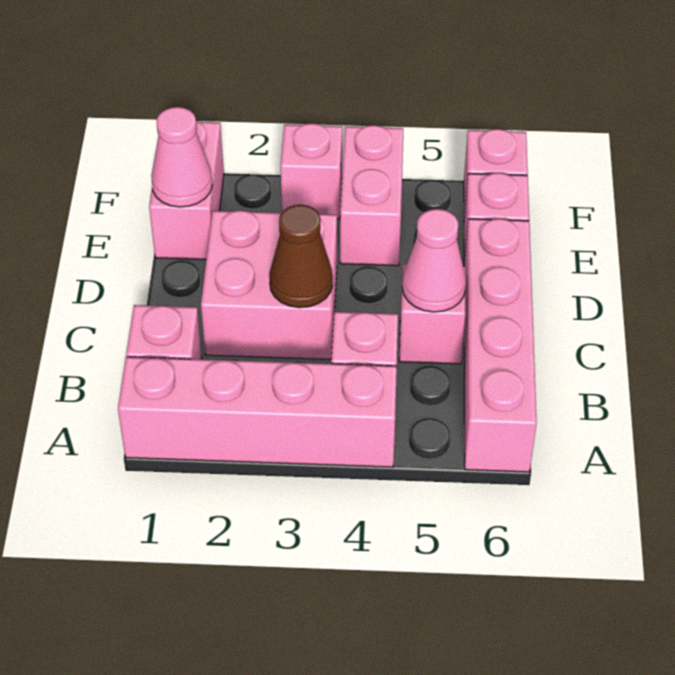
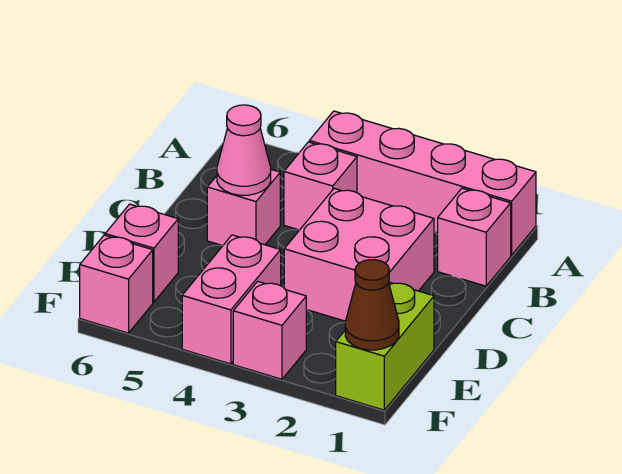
pink 1x4 brick [464,219,537,472] -> none
brown 1x1 cone [269,205,333,308] -> brown 1x1 cone moved to [345,260,399,350]
pink 1x2 brick [149,121,224,259] -> lime 1x2 brick [336,282,434,410]
pink 1x1 cone [151,107,212,207] -> none

